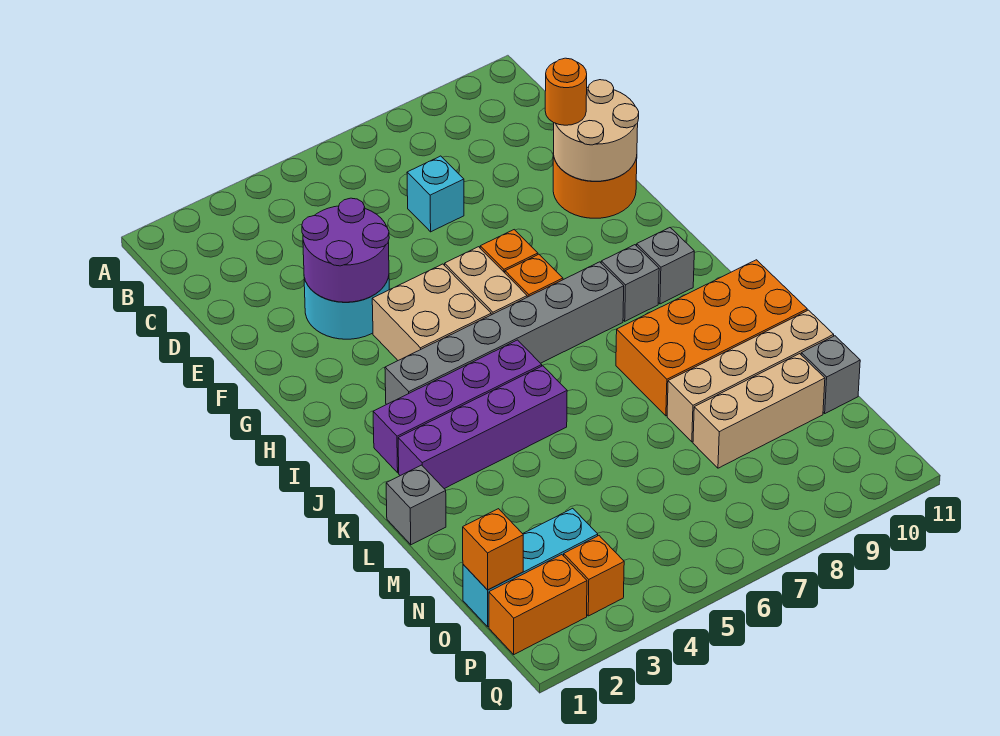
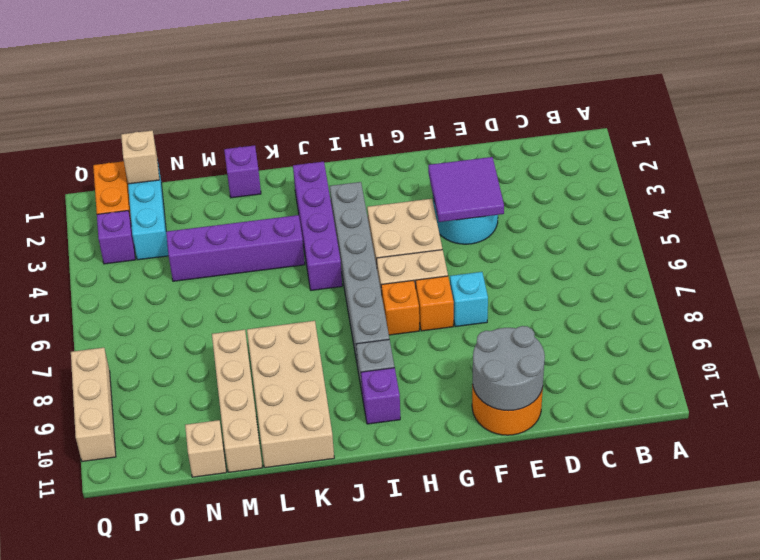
cyan 1x1 brick [407,156,464,232] -> cyan 1x1 brick moved to [450,272,488,327]
purple 2x2 round brick [302,198,389,302] -> purple 2x2 tile [428,157,504,222]
tan 2x2 round brick [554,80,639,181] -> grey 2x2 round brick [473,326,545,411]
orange 1x1 round brick [545,58,587,125] -> none
grey 1x1 brick [637,228,694,304] -> purple 1x1 brick [361,368,400,424]
purple 1x4 brick [398,366,567,489] -> purple 1x4 brick turned to [166,215,305,281]
orange 2x4 brick [616,260,807,416] -> tan 2x4 brick [247,321,334,468]
grey 1x1 brick [386,465,446,545] -> purple 1x1 brick [224,145,261,198]
tan 1x3 brick [693,354,825,468] -> tan 1x3 brick moved to [71,348,116,461]
grey 1x1 brick [801,336,860,413] -> tan 1x1 brick [185,420,226,477]
orange 1x1 brick [463,509,523,590] -> tan 1x1 brick [121,130,159,184]
orange 1x1 brick [564,536,624,616] -> purple 1x1 brick [97,210,135,264]

